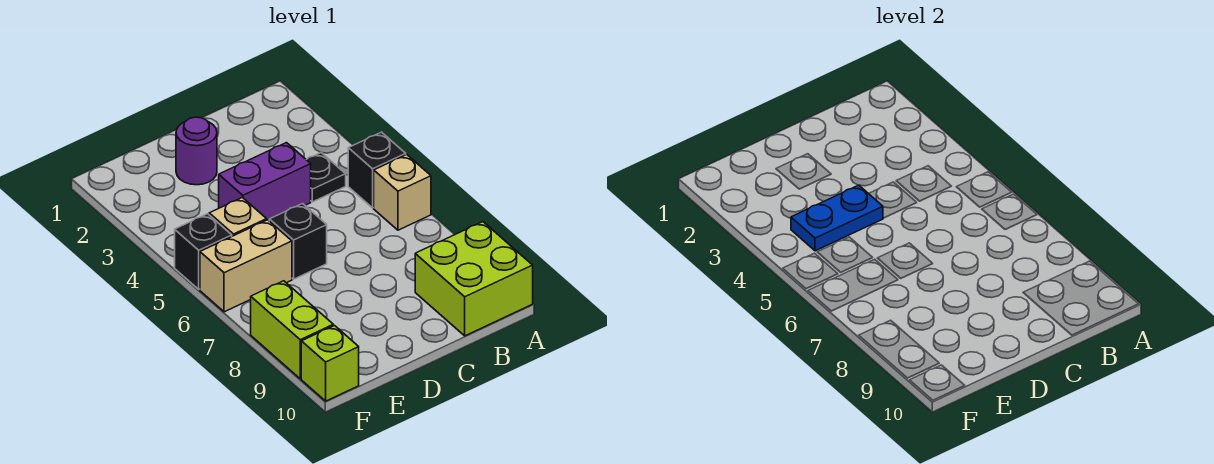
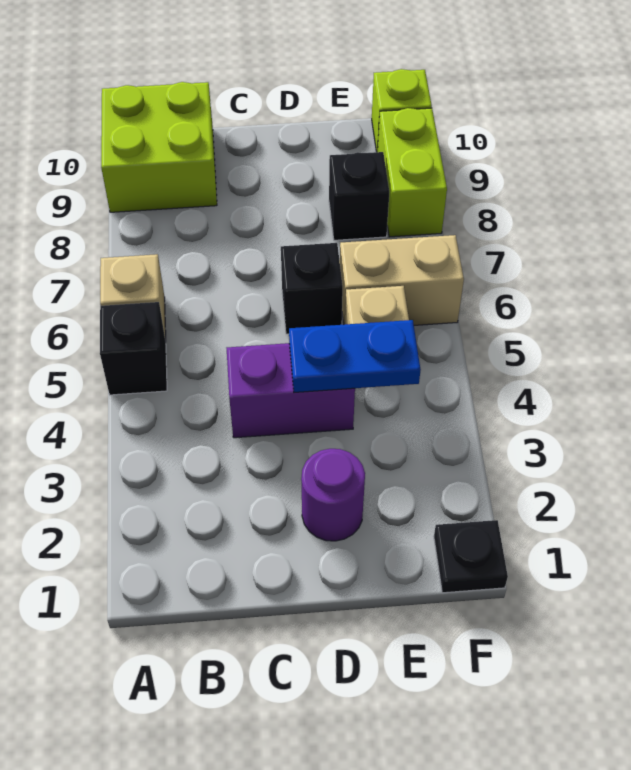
black 1x1 plate [306,153,346,202] -> black 1x1 plate moved to [434,520,508,593]
black 1x1 brick [175,214,232,289] -> black 1x1 brick moved to [329,152,389,240]

